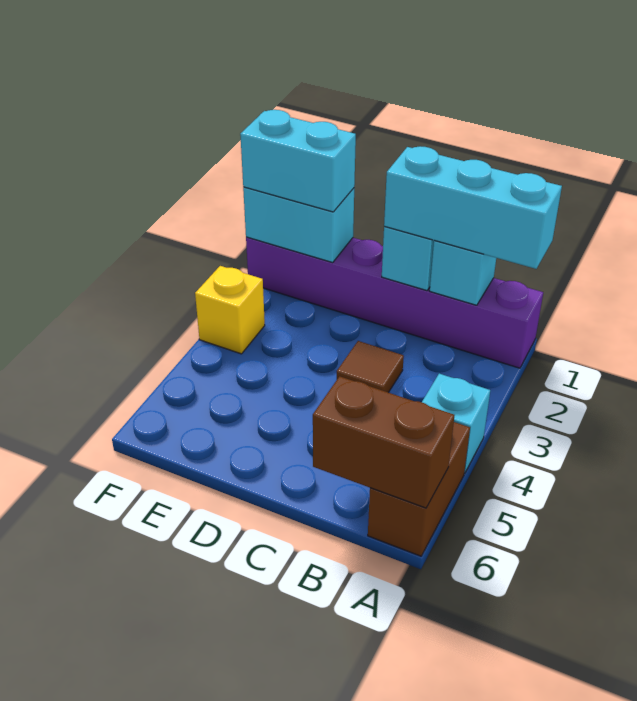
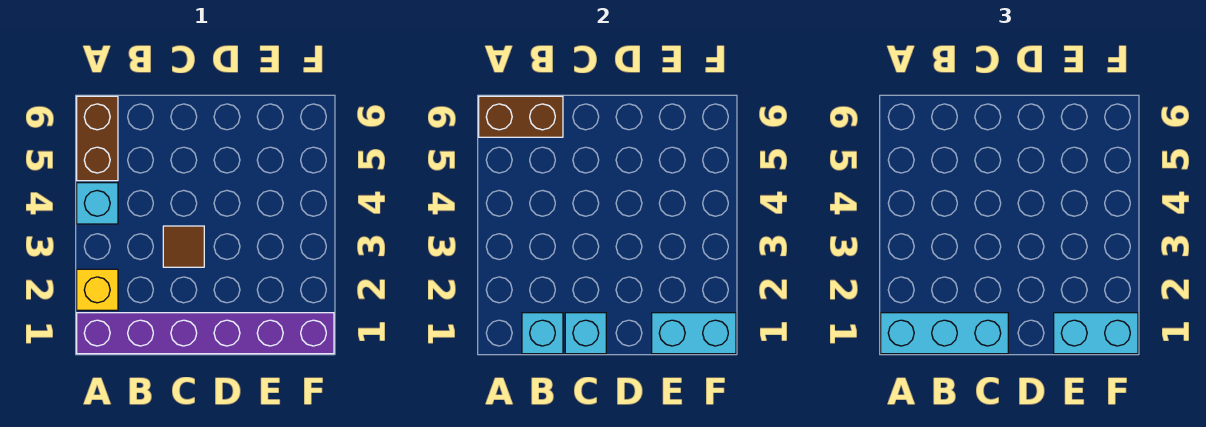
yellow 1x1 brick [195,266,265,354] -> yellow 1x1 brick moved to [77,269,118,310]

